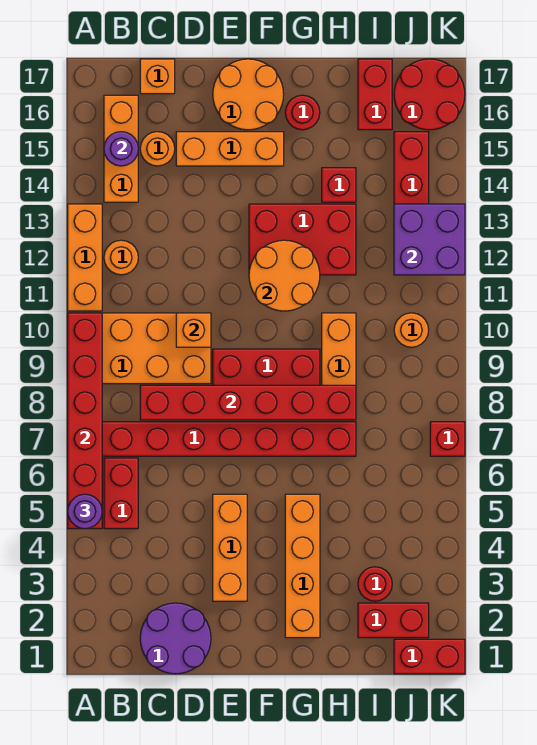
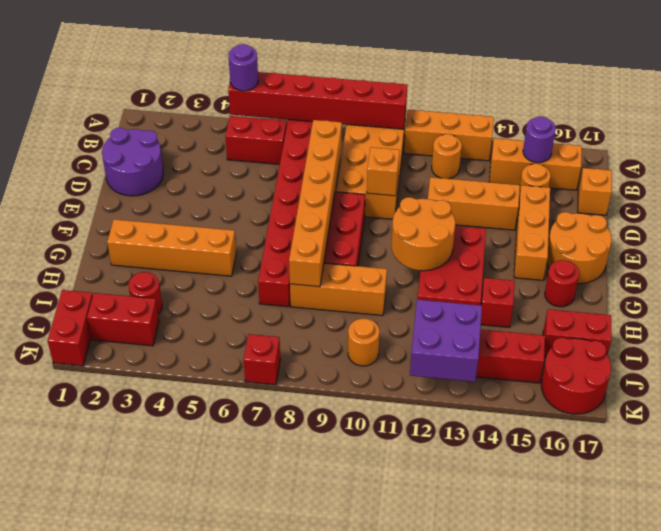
red 1x6 brick [140,385,356,420] -> orange 1x6 brick [289,120,342,287]
orange 1x3 brick [213,494,247,601] -> orange 1x3 brick moved to [428,177,520,230]
red 1x2 brick [358,603,429,638] -> red 1x2 brick turned to [87,293,159,346]

